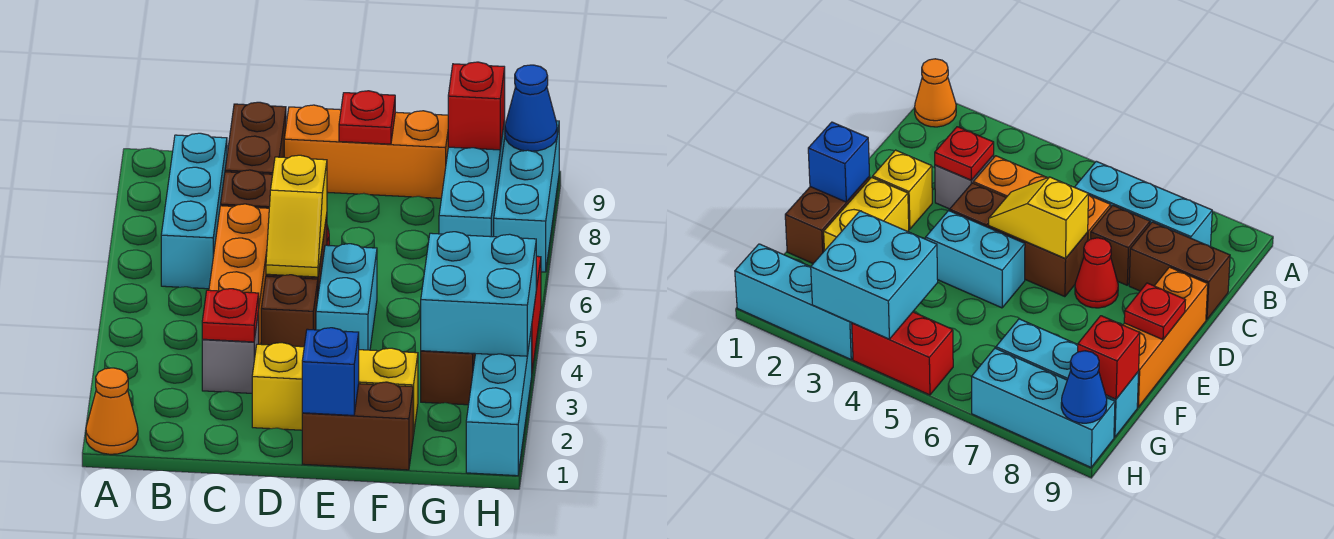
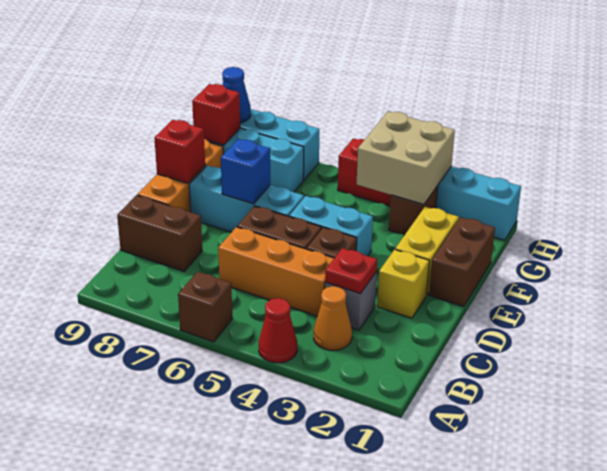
orange 1x1 cone [86,368,138,454] -> orange 1x1 cone moved to [314,286,352,350]
cyan 1x3 brick [161,133,227,289] -> cyan 1x3 brick moved to [189,166,304,232]
brown 1x1 brick [221,170,273,208] -> brown 1x1 brick moved to [178,272,233,342]
yellow 1x2 slope [266,155,327,277] -> none
red 1x1 cone [1075,238,1118,308] -> red 1x1 cone moved to [259,298,297,363]
blue 1x1 brick [302,328,359,415] -> blue 1x1 brick moved to [221,139,270,204]
red 1x1 plate [339,91,395,144] -> red 1x1 brick [154,120,205,183]
cyan 2x2 brick [421,232,536,356] -> tan 2x2 brick [357,112,455,204]

